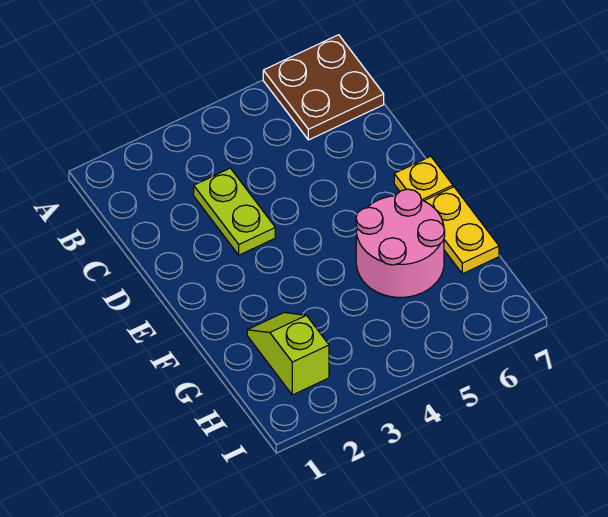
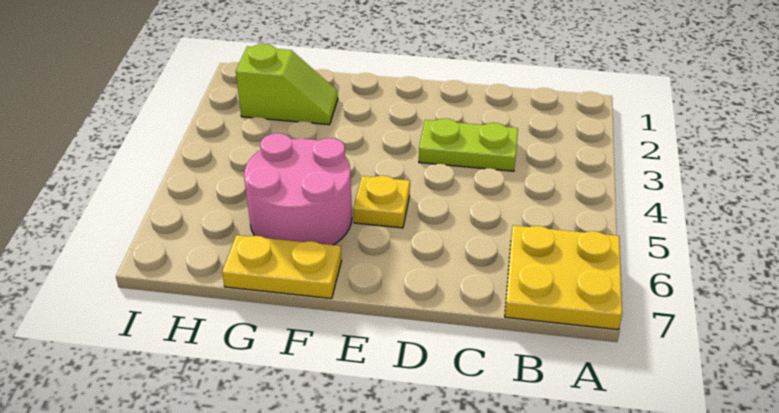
brown 2x2 plate [263,35,384,140] -> yellow 2x2 plate [505,225,622,330]
yellow 1x1 plate [394,156,453,201] -> yellow 1x1 plate moved to [353,176,410,228]

